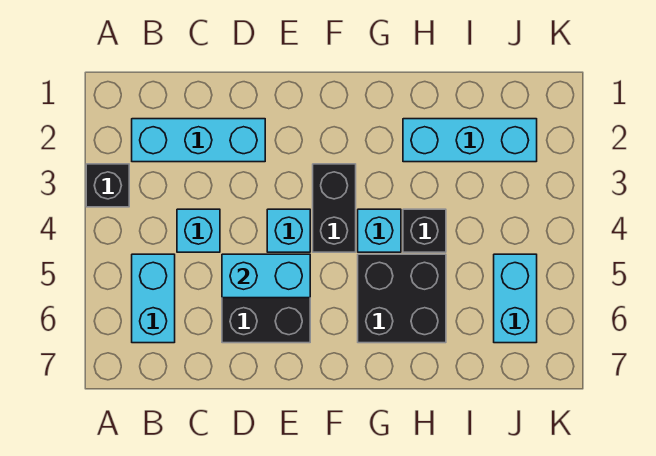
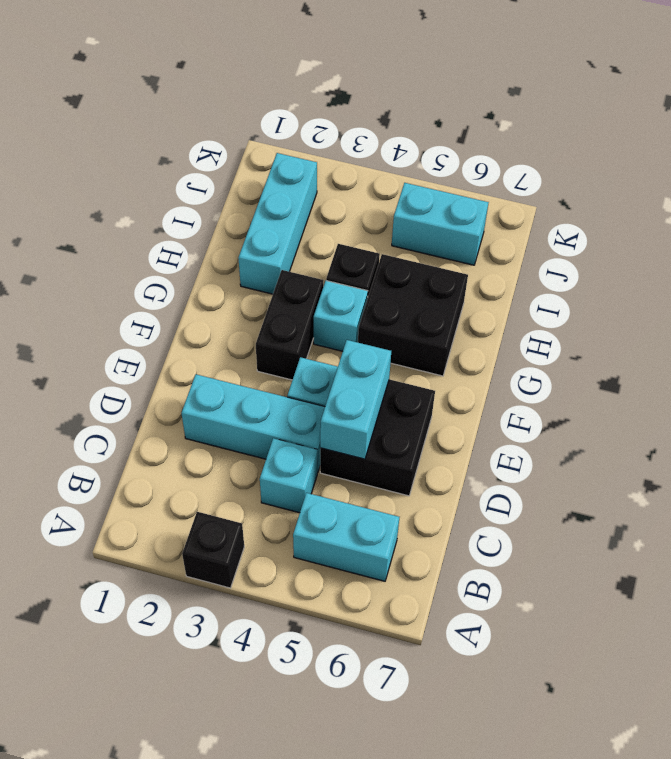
cyan 1x3 brick [132,119,265,162] -> cyan 1x3 brick turned to [181,374,325,472]
black 1x2 brick [313,164,356,252] -> black 1x2 brick turned to [256,270,323,380]

